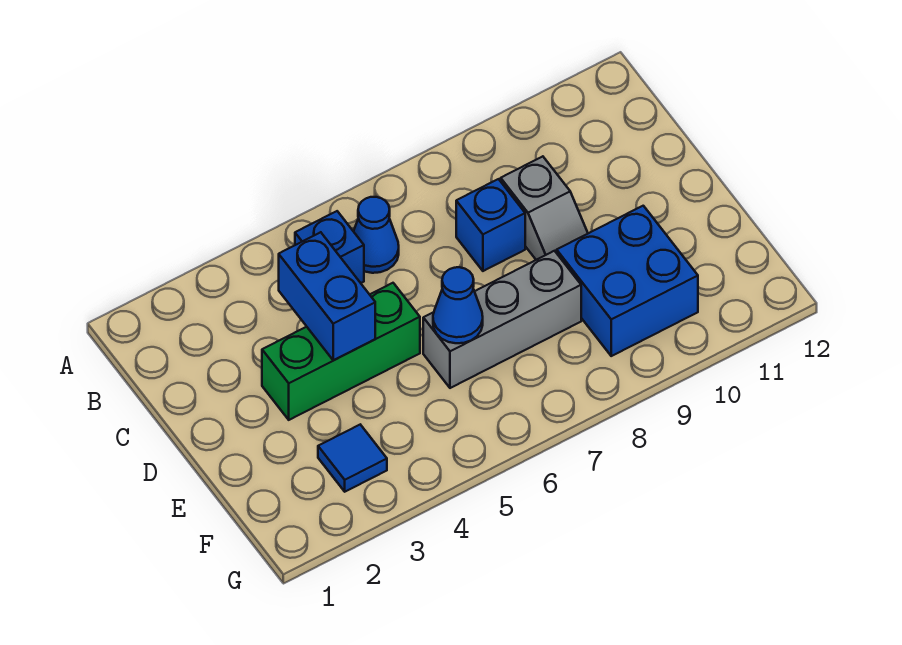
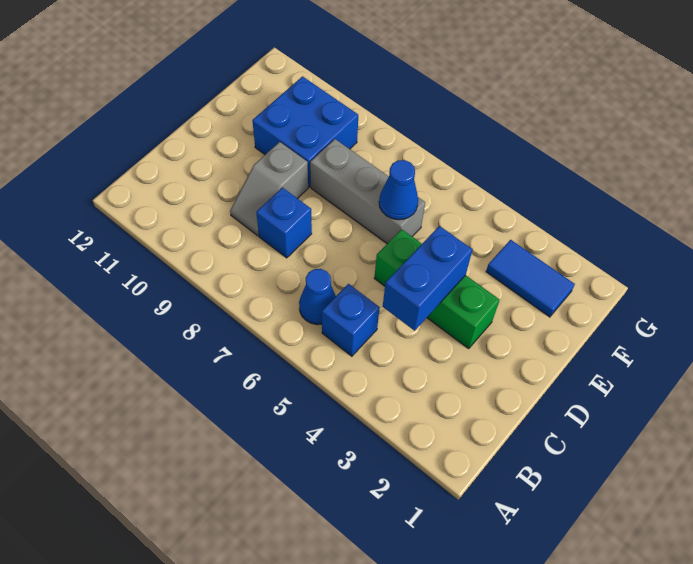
grey 1x2 slope [501,156,588,260] -> grey 1x2 slope turned to [230,142,308,236]
blue 1x1 tile [318,425,387,492] -> blue 1x2 tile [486,240,575,317]

